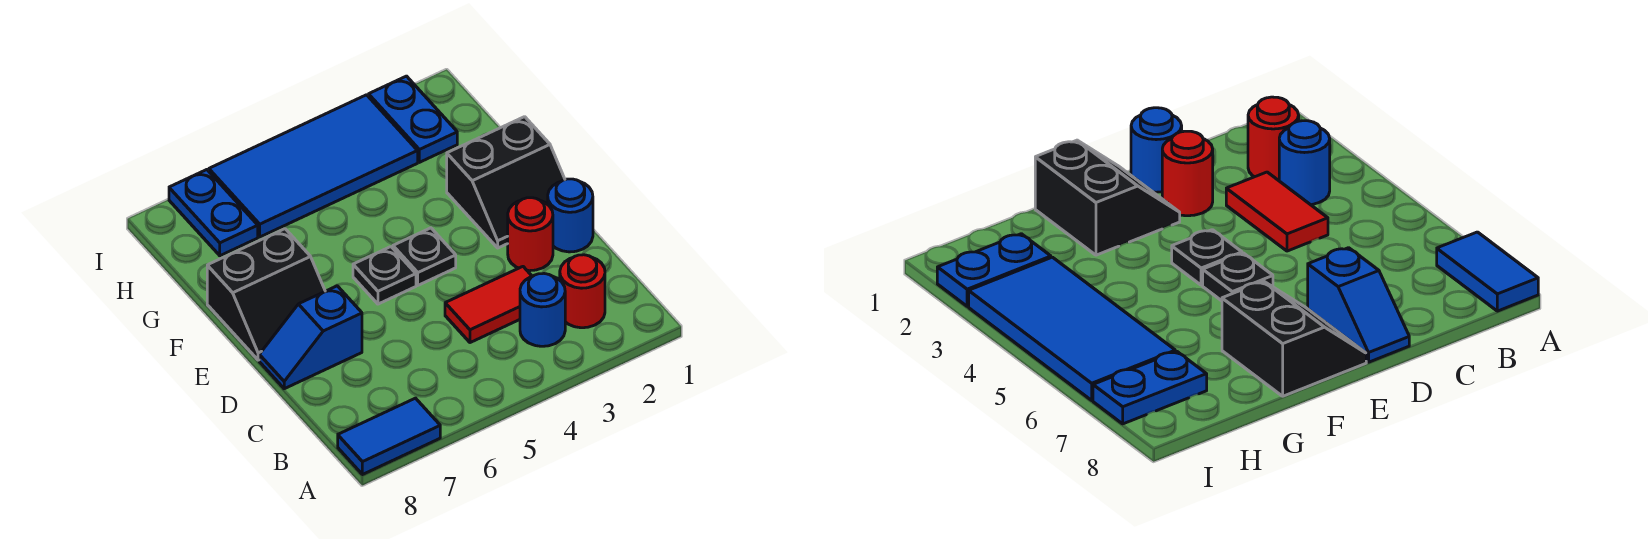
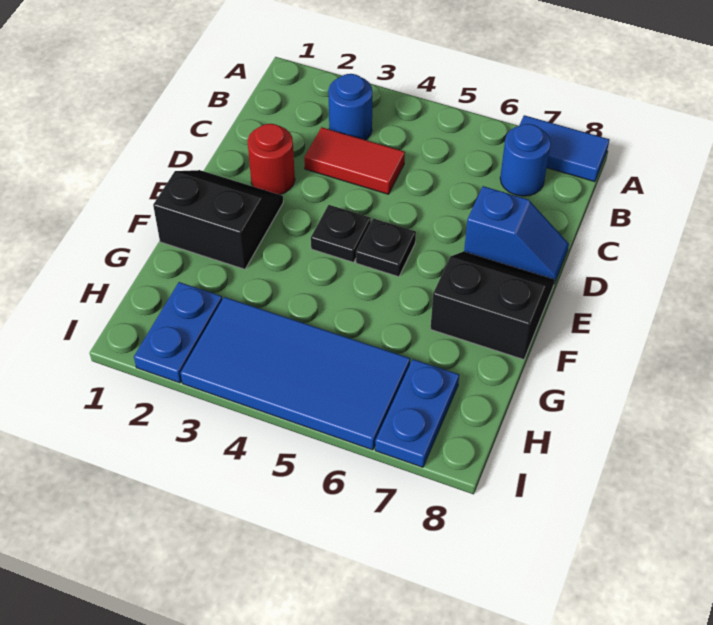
red 1x1 round brick [560,255,605,328] -> none
blue 1x1 round brick [548,179,593,252] -> blue 1x1 round brick moved to [500,124,551,196]

